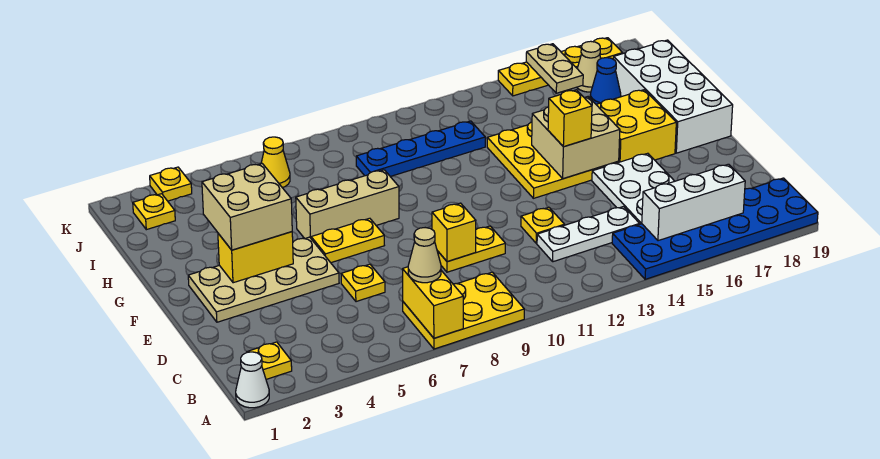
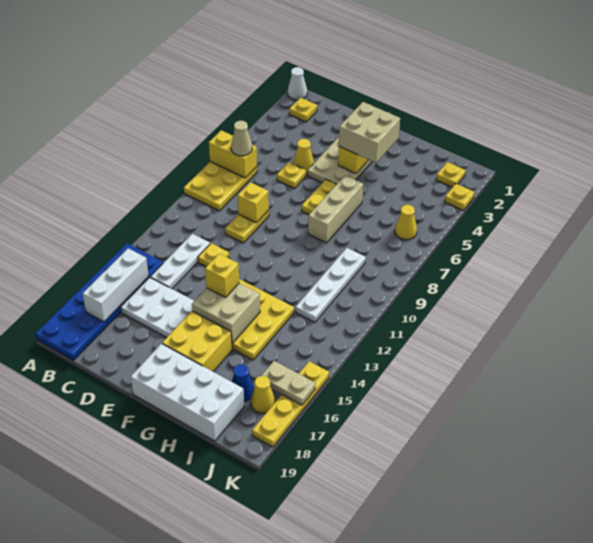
none -> yellow 1x1 cone [293,139,314,173]
blue 1x4 plate [356,121,485,177] -> white 1x4 plate [296,248,366,322]
tan 1x1 cone [577,41,601,92] -> yellow 1x1 cone [251,376,275,413]

